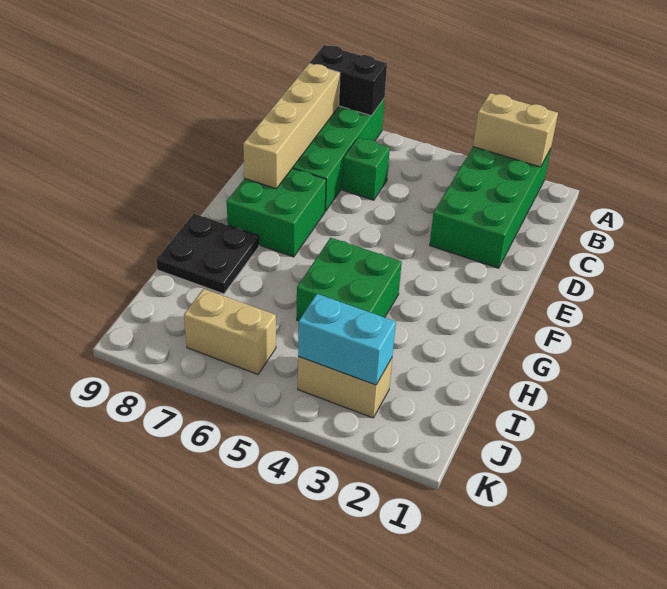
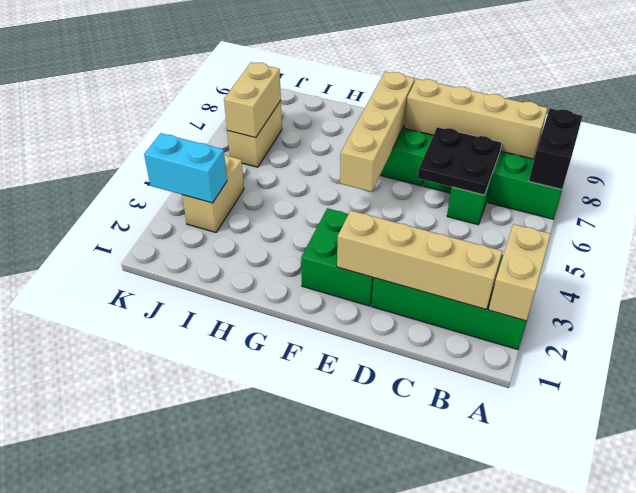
none -> tan 1x4 brick [337,211,502,309]
none -> tan 1x4 brick [340,72,415,192]
green 2x2 brick [297,238,402,321] -> green 2x2 brick moved to [301,208,374,306]
black 2x2 plate [156,214,259,294] -> black 2x2 plate moved to [418,127,502,195]
cyan 1x2 brick [298,294,396,385] -> cyan 1x2 brick turned to [144,133,227,203]
none -> tan 1x2 brick [224,62,281,138]

